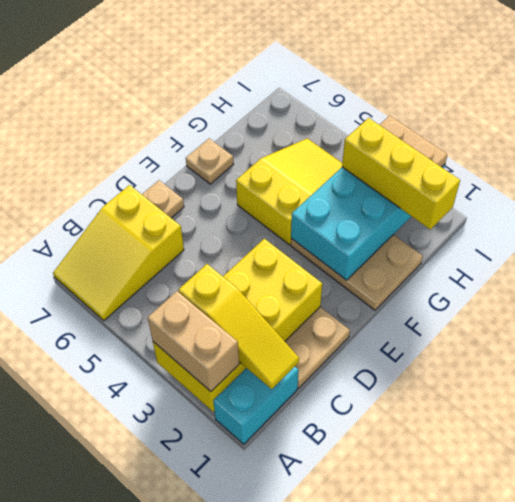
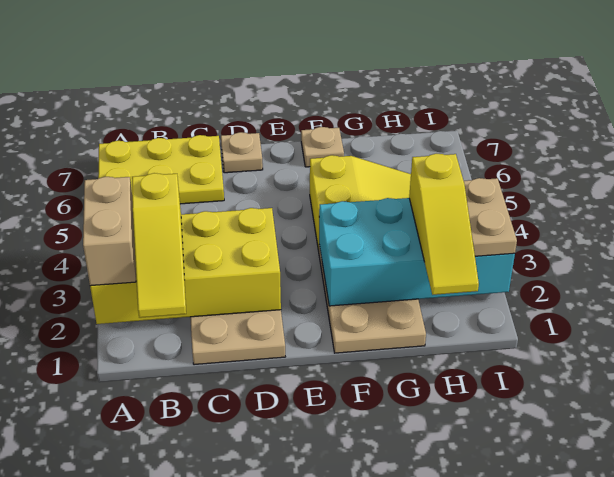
cyan 1x2 brick [213,367,299,444] -> none
yellow 2x3 slope [53,185,184,321] -> yellow 2x3 plate [98,135,224,204]
yellow 1x3 brick [342,118,460,229] -> yellow 1x3 slope [409,154,479,295]

